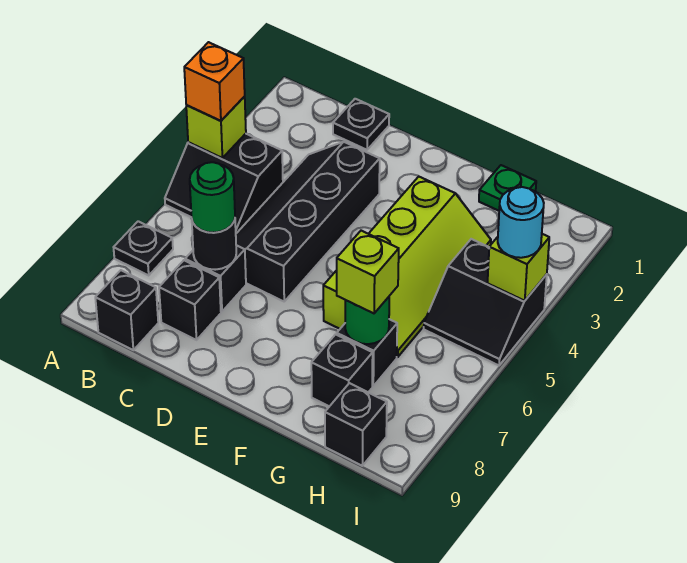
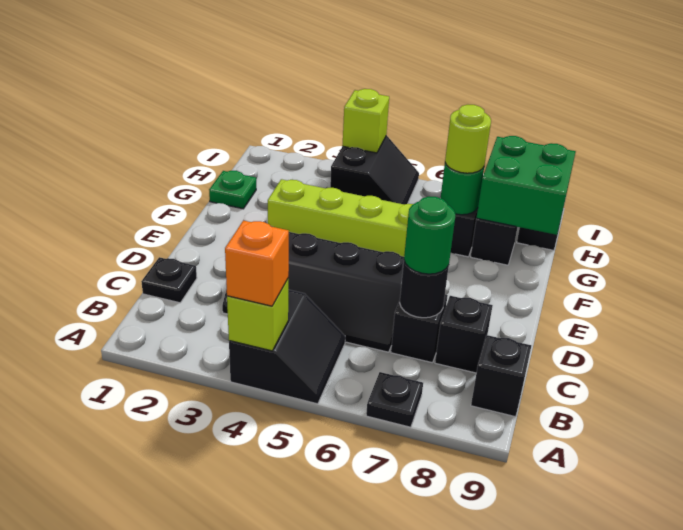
lime 1x1 brick [337,231,399,313] -> lime 1x1 round brick [445,105,491,173]
none -> green 2x2 brick [477,136,576,235]
cyan 1x1 round brick [498,187,544,258] -> none

